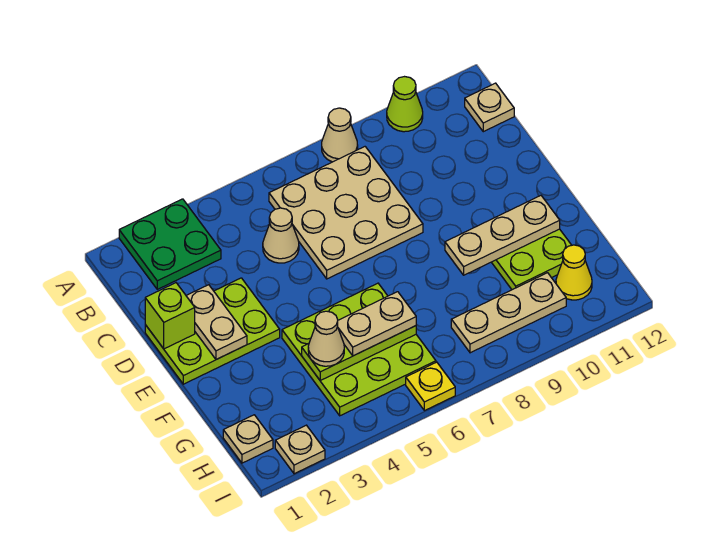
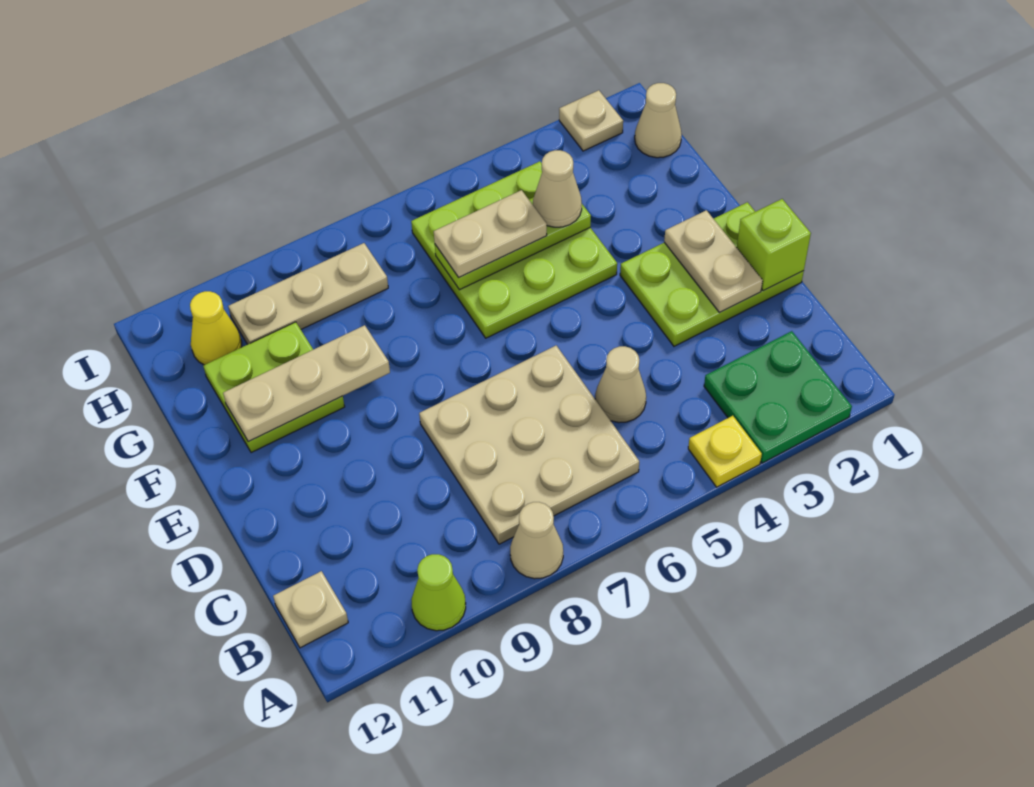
tan 1x1 plate [223,415,273,463] -> tan 1x1 cone [635,83,682,158]
yellow 1x1 plate [406,362,455,411] -> yellow 1x1 plate moved to [688,416,762,487]

